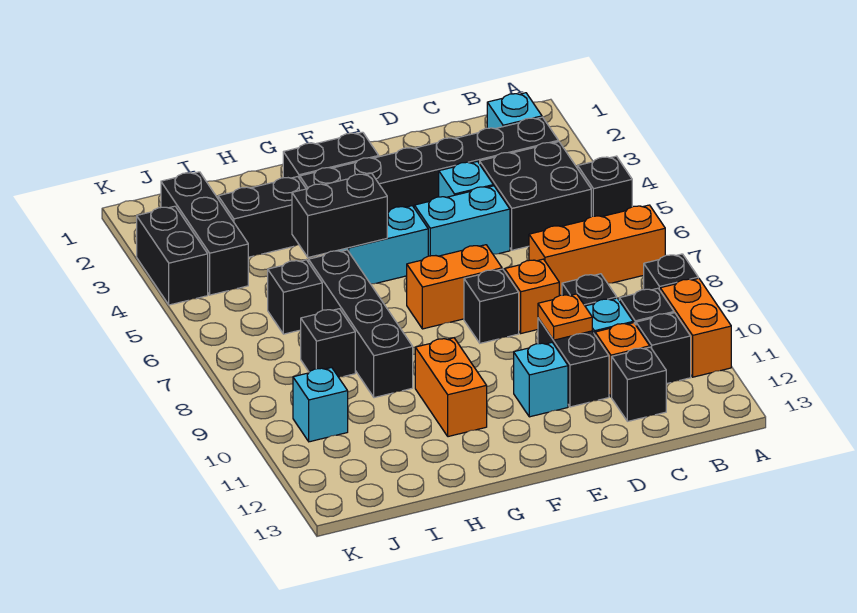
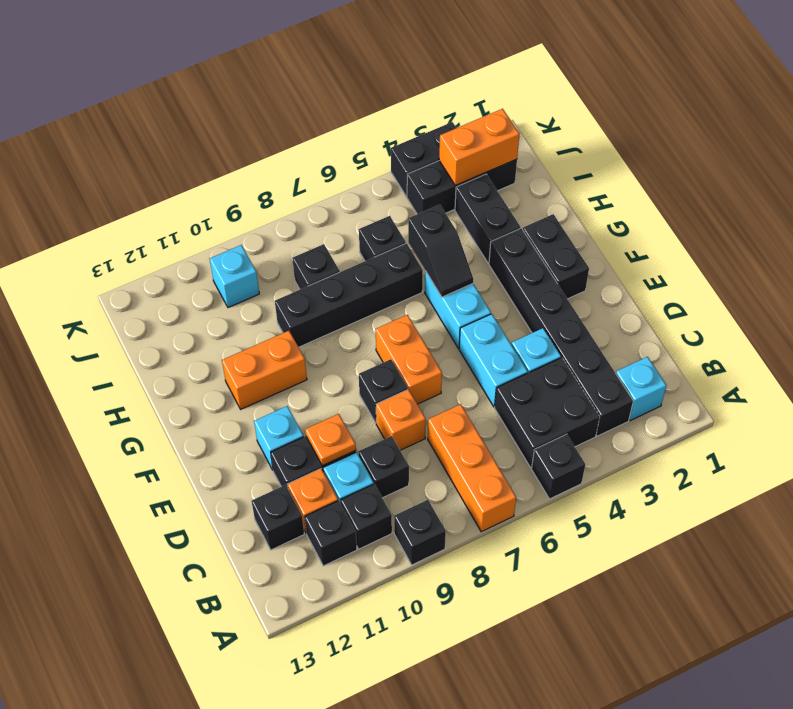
orange 1x2 brick [660,278,731,377] -> orange 1x2 brick moved to [439,109,519,185]
black 1x2 brick [292,173,387,257] -> black 1x2 slope [408,205,474,297]

